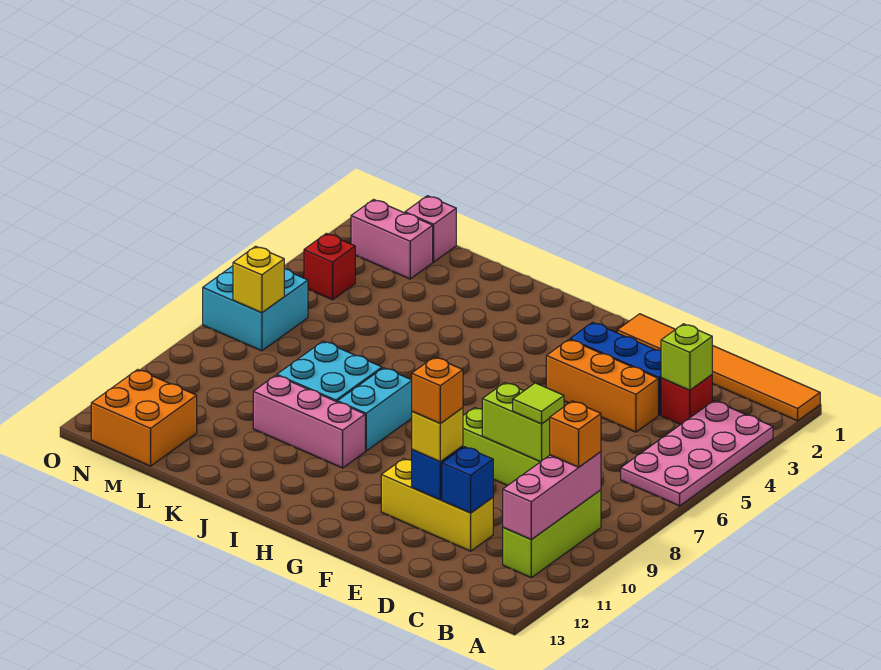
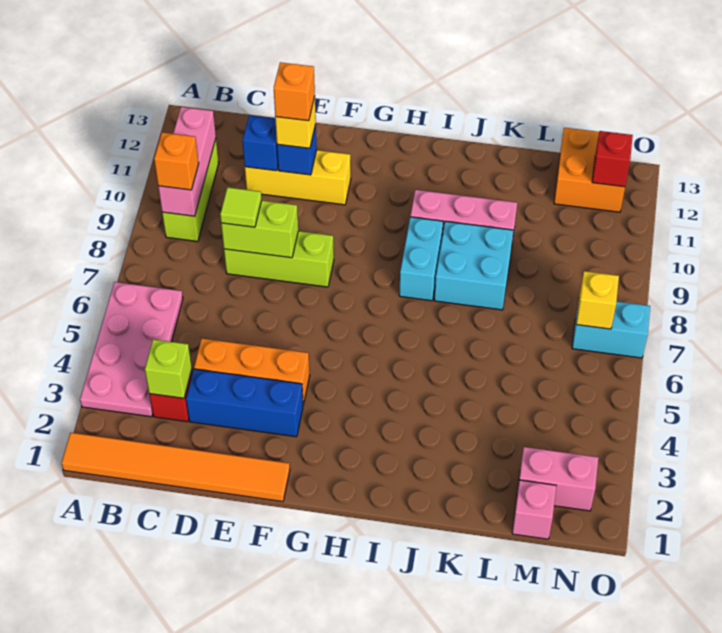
red 1x1 brick [304,233,355,300] -> red 1x1 brick moved to [592,131,633,187]
cyan 2x2 brick [203,266,308,351] -> cyan 1x2 brick [572,301,650,358]

